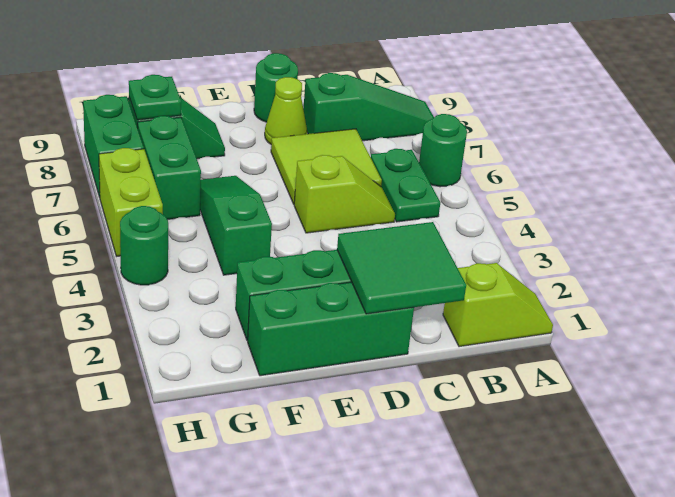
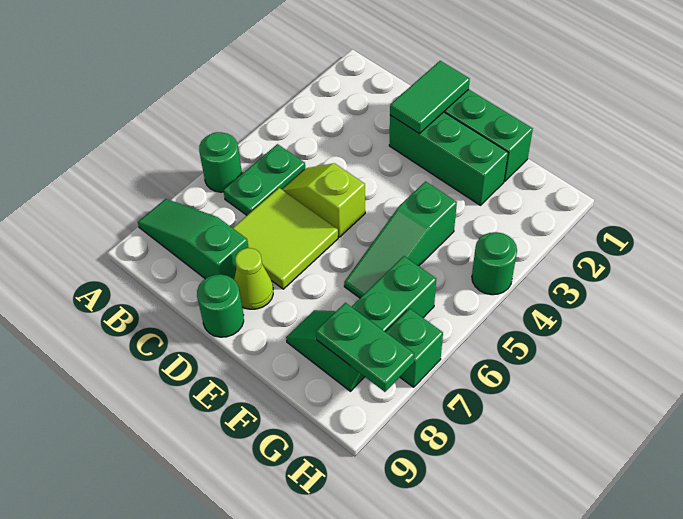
lime 1x2 slope [443,263,553,347] -> none
green 2x2 tile [337,222,466,314] -> green 1x2 tile [390,61,470,134]
green 1x1 plate [129,75,181,120] -> green 1x2 plate [316,303,414,392]
lime 1x2 brick [99,148,163,256] -> none
green 1x2 brick [83,95,144,197] -> green 1x1 brick [386,308,443,387]

